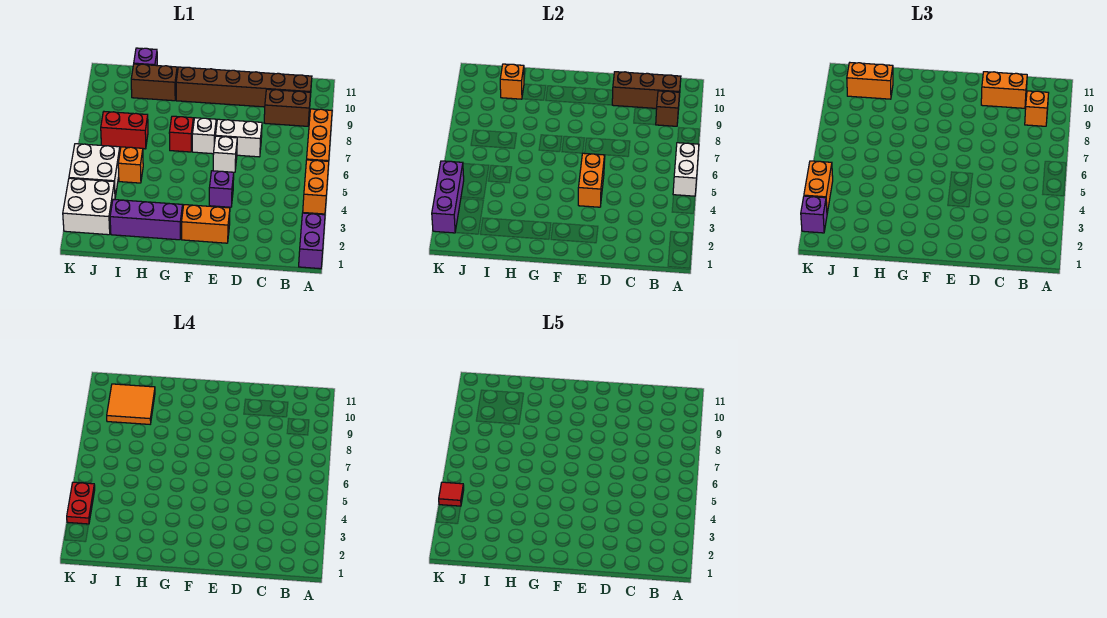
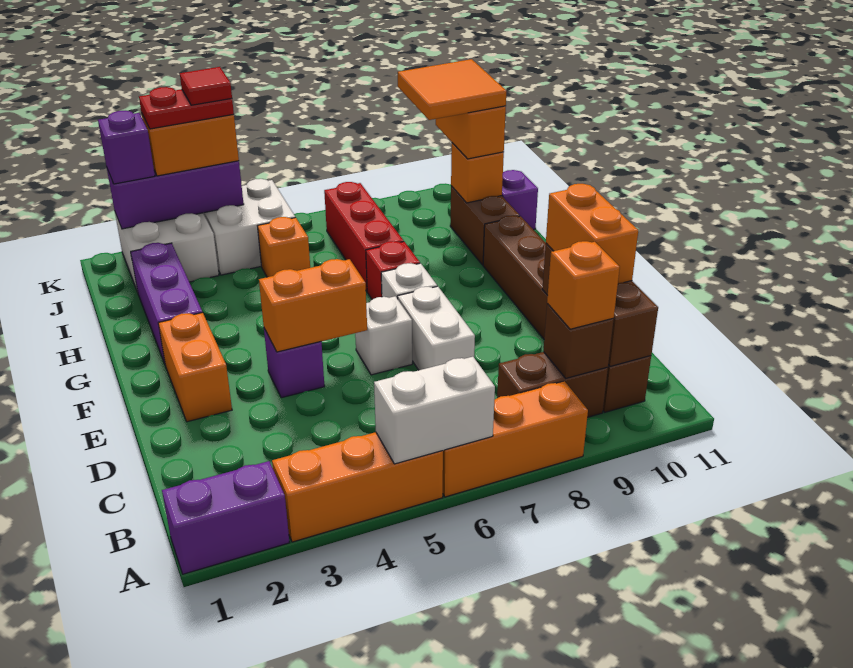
orange 1x2 brick [303,160,329,214] -> orange 1x3 brick [272,432,443,542]
brown 1x2 brick [264,89,311,126] -> brown 1x2 brick turned to [497,352,608,417]
red 1x2 brick [101,112,148,149] -> red 1x3 brick [324,182,404,291]

